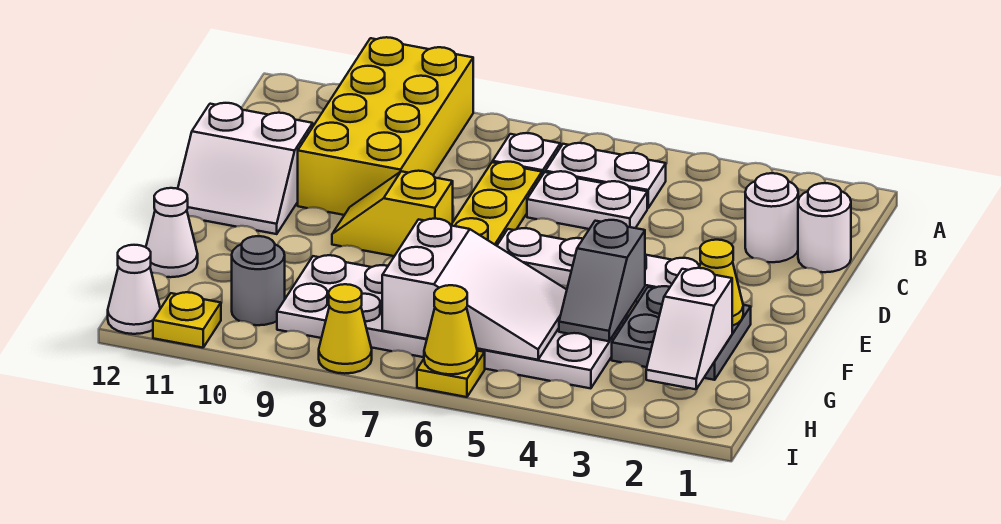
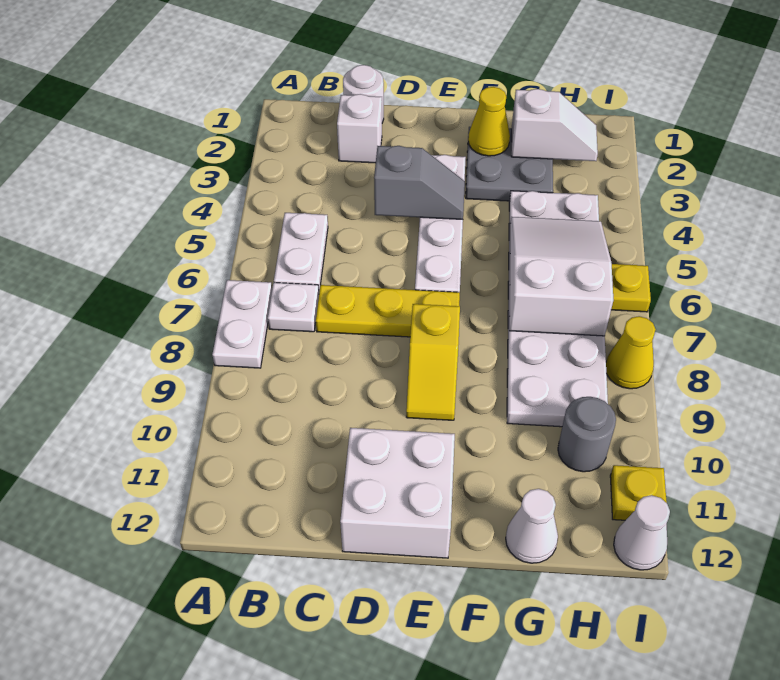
yellow 2x4 brick [298,37,473,215] -> none
white 1x1 round brick [745,173,798,262] -> white 1x1 brick [337,94,382,163]
white 1x2 plate [527,171,647,229] -> white 1x2 plate moved to [212,280,272,368]
white 2x2 slope [178,103,313,234] -> white 2x2 brick [340,428,455,558]
grey 1x2 slope [559,220,645,341] -> grey 1x2 slope moved to [374,146,465,219]
yellow 1x1 cone [424,285,477,374] -> none

